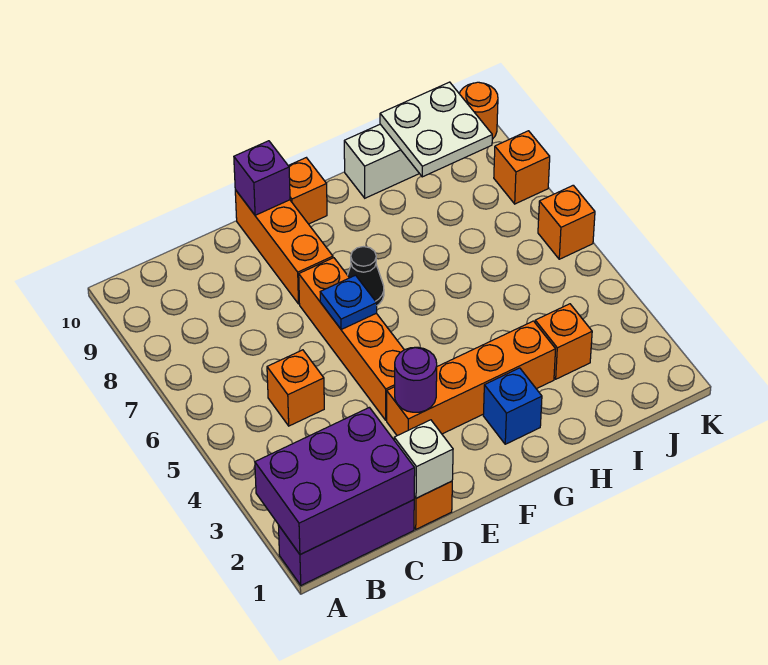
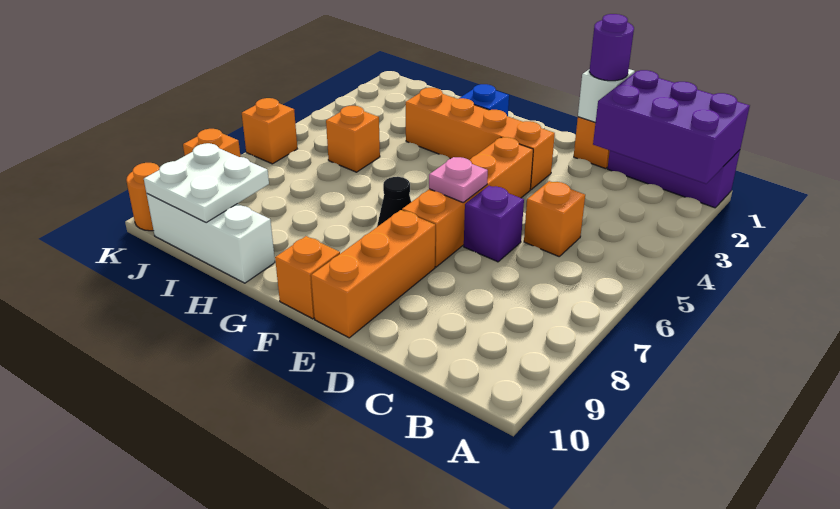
purple 1x1 round brick [395,347,437,412] -> purple 1x1 round brick moved to [589,14,634,81]
blue 1x1 plate [320,275,377,329] -> pink 1x1 plate [429,157,488,203]
purple 1x1 brick [234,141,290,215] -> purple 1x1 brick moved to [464,186,524,262]
orange 1x1 brick [535,304,592,379] -> orange 1x1 brick moved to [326,106,380,172]

